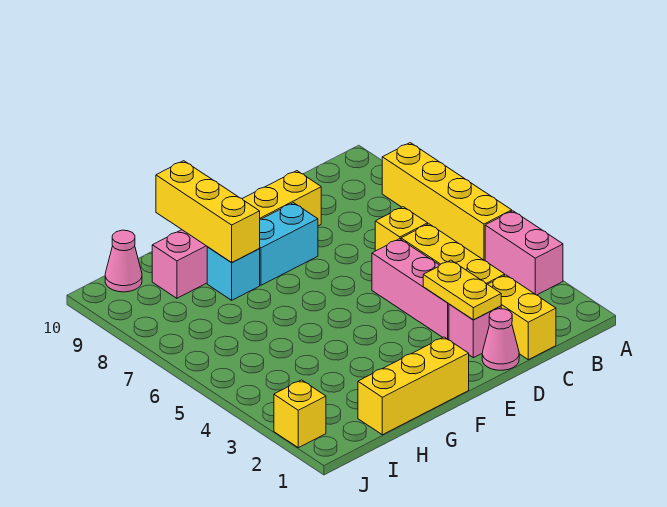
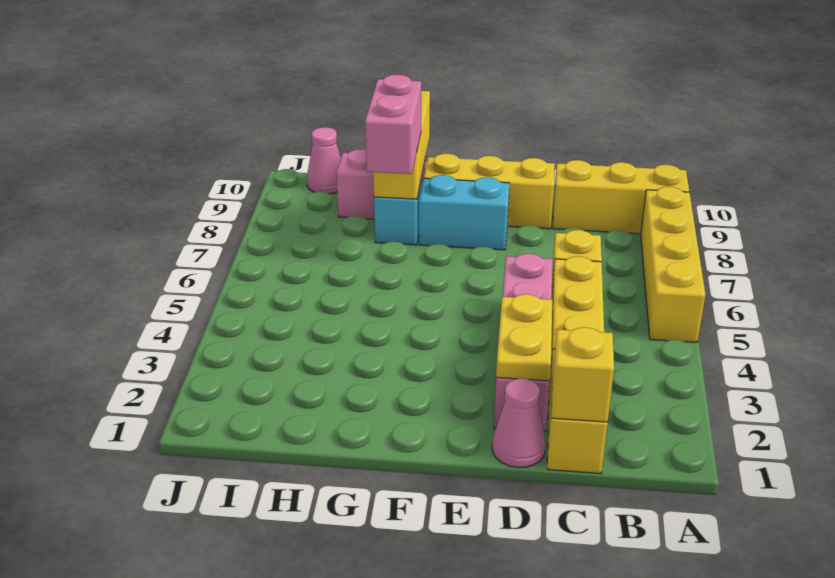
pink 1x2 brick [485,211,563,295] -> pink 1x2 brick moved to [365,75,421,174]
yellow 1x3 brick [358,337,469,435] -> yellow 1x3 brick moved to [553,160,689,234]
yellow 1x1 brick [274,380,326,448] -> yellow 1x1 brick moved to [552,327,614,422]

